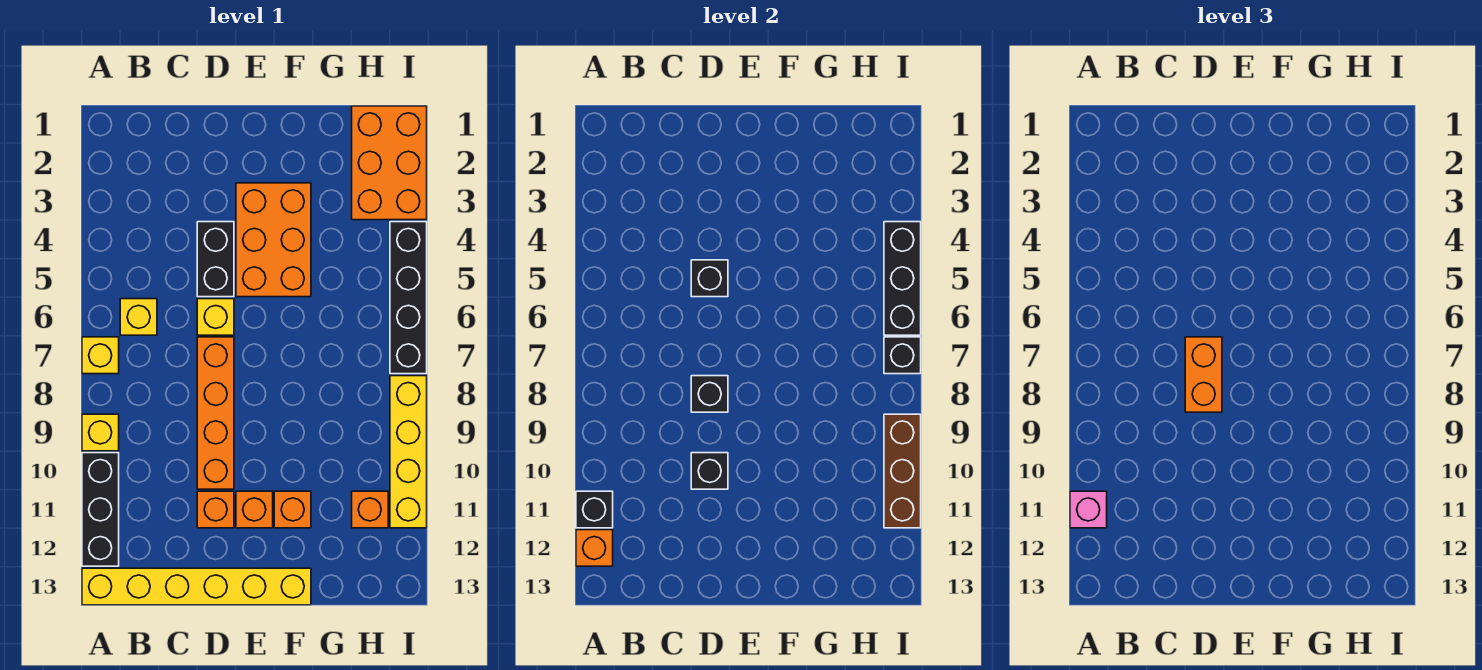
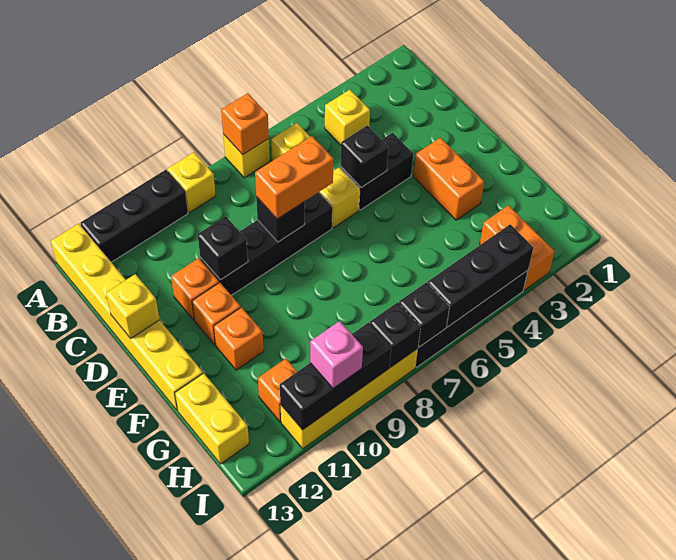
black 1x1 brick [576,491,613,528] -> black 1x1 brick moved to [370,302,421,367]
pink 1x1 brick [1070,491,1107,528] -> pink 1x1 brick moved to [310,321,363,388]
orange 1x1 brick [576,530,613,566] -> orange 1x1 brick moved to [221,93,269,155]
none -> yellow 1x1 brick [325,90,370,145]
orange 1x4 brick [197,337,234,489] -> black 1x4 brick [200,192,332,295]
none -> yellow 1x1 brick [106,274,160,338]
orange 2x3 brick [236,183,311,297] -> orange 1x2 brick [413,138,484,220]
none -> yellow 1x2 brick [175,373,249,464]
orange 2x3 brick [352,106,427,220] -> orange 1x2 brick [480,205,555,290]
brown 1x3 brick [884,414,921,528] -> black 1x3 brick [280,323,391,430]

